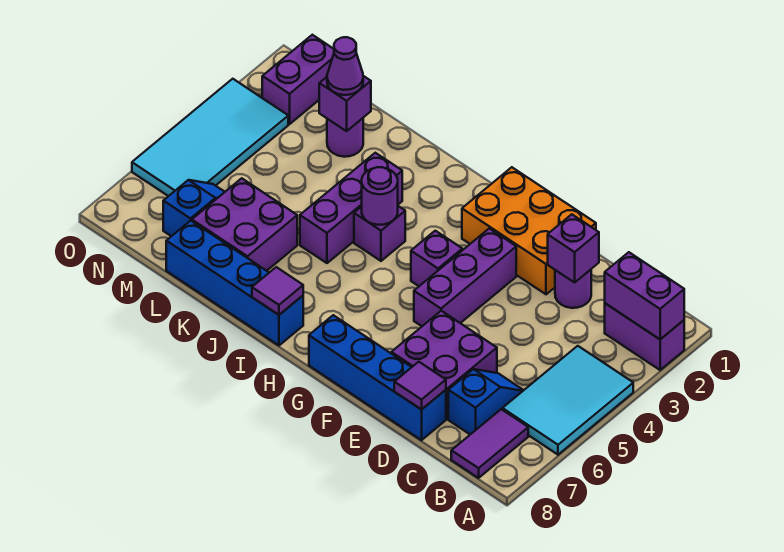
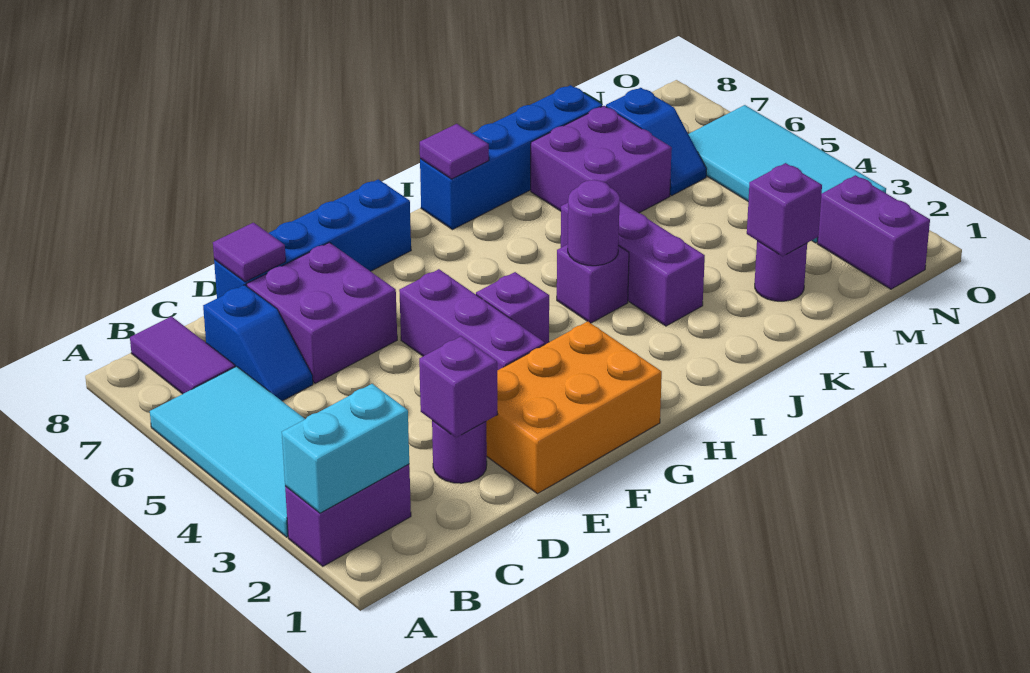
purple 1x2 brick [605,252,684,339] -> cyan 1x2 brick [282,384,409,513]
cyan 2x3 tile [502,346,633,455] -> cyan 2x4 tile [150,366,305,537]
purple 1x1 cone [327,37,363,95] -> none

